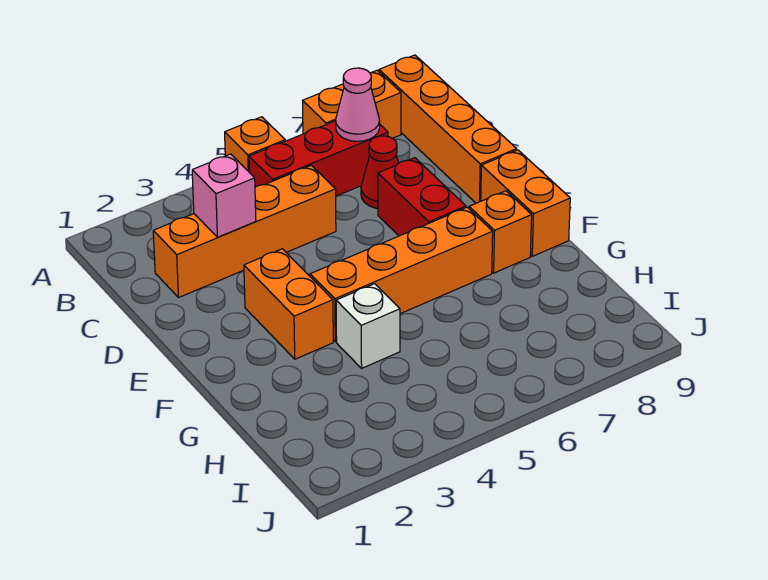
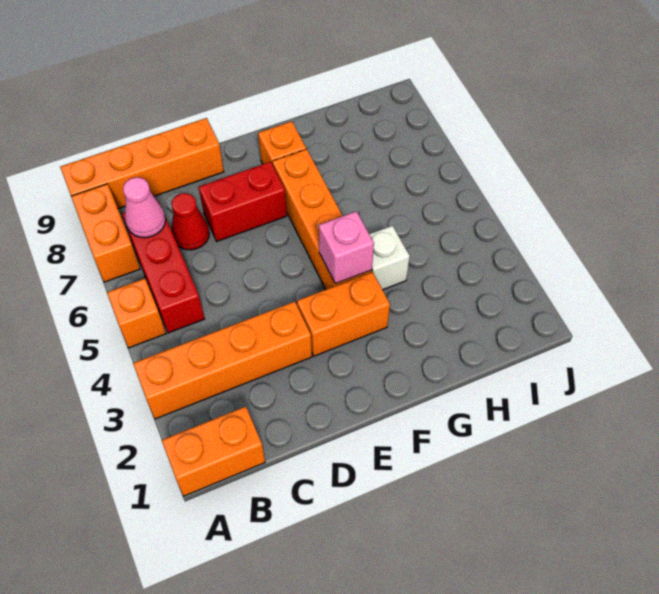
orange 1x4 brick [153,165,336,297] -> orange 1x4 brick turned to [133,302,312,419]
pink 1x1 brick [192,154,256,237] -> pink 1x1 brick moved to [319,211,374,284]
orange 1x2 brick [481,150,570,256] -> orange 1x2 brick moved to [162,407,265,496]

